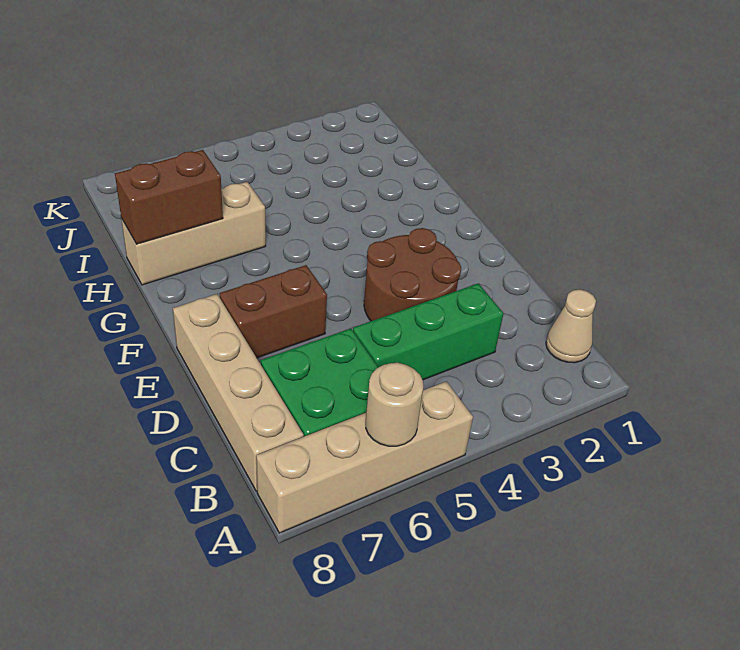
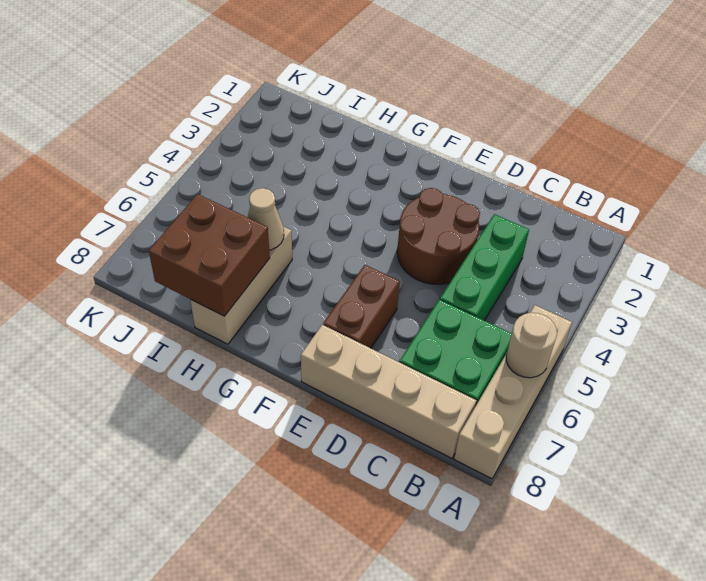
tan 1x1 cone [546,289,596,363] -> tan 1x1 cone moved to [247,188,284,250]
brown 1x2 brick [115,150,223,244] -> brown 2x2 brick [149,194,270,316]

